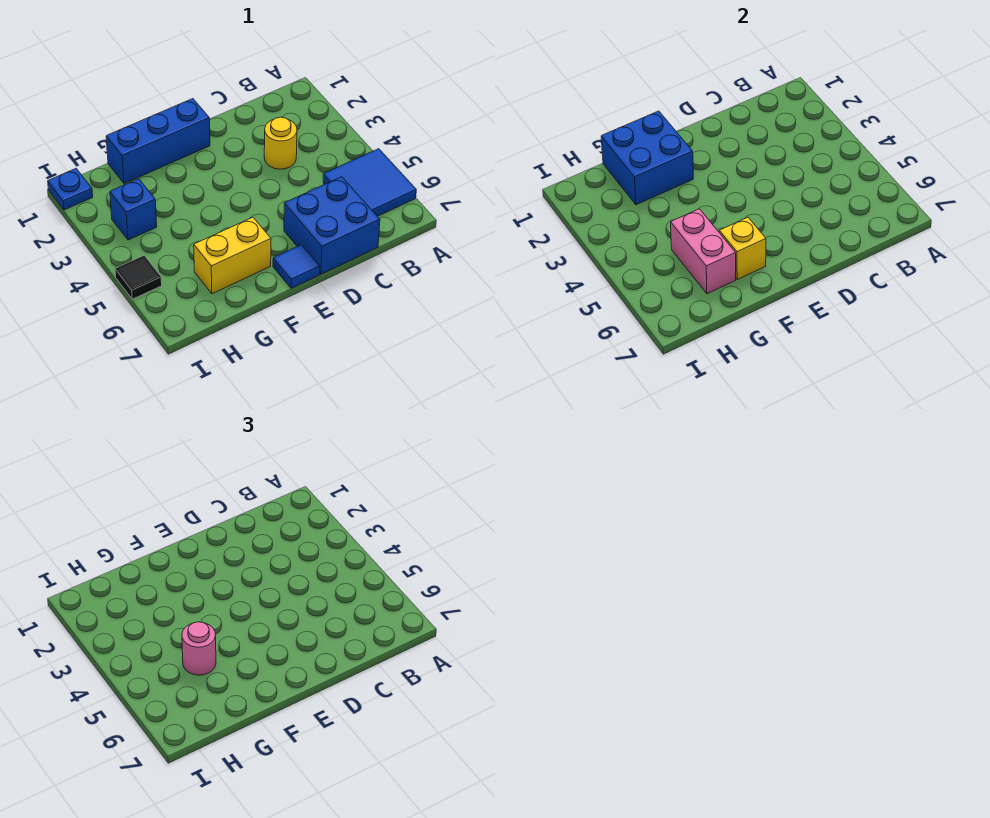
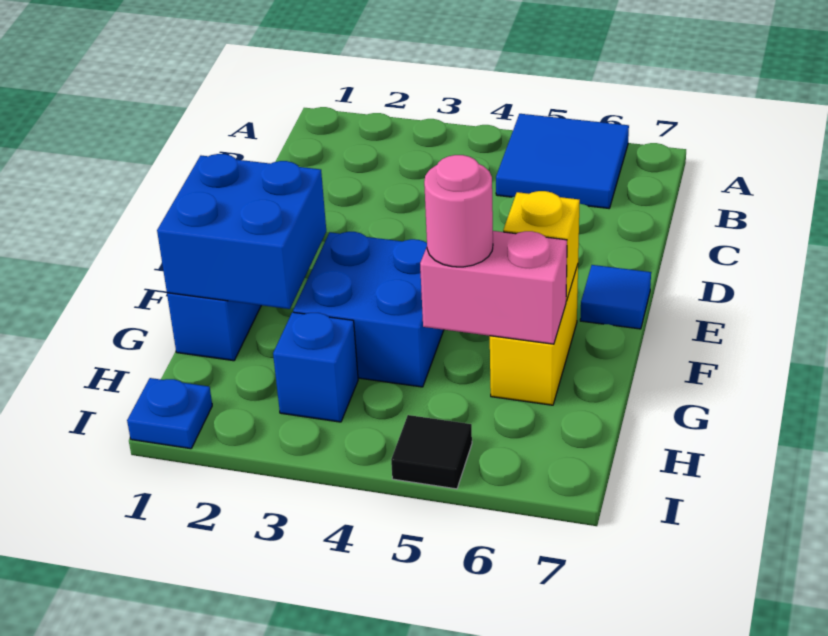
yellow 1x1 round brick [264,117,297,169] -> none
blue 2x2 brick [284,177,380,274] -> blue 2x2 brick moved to [293,232,444,387]

